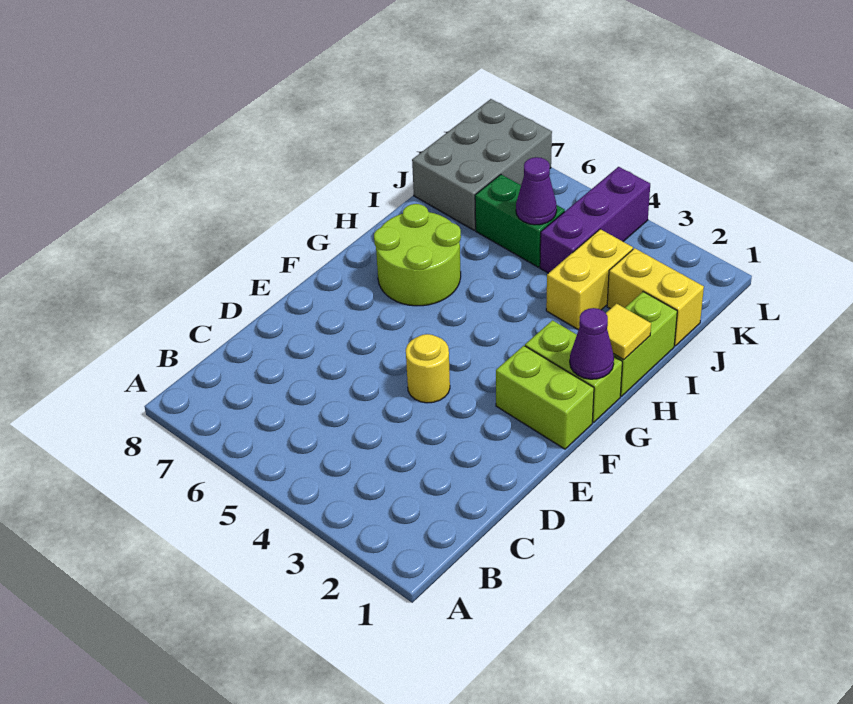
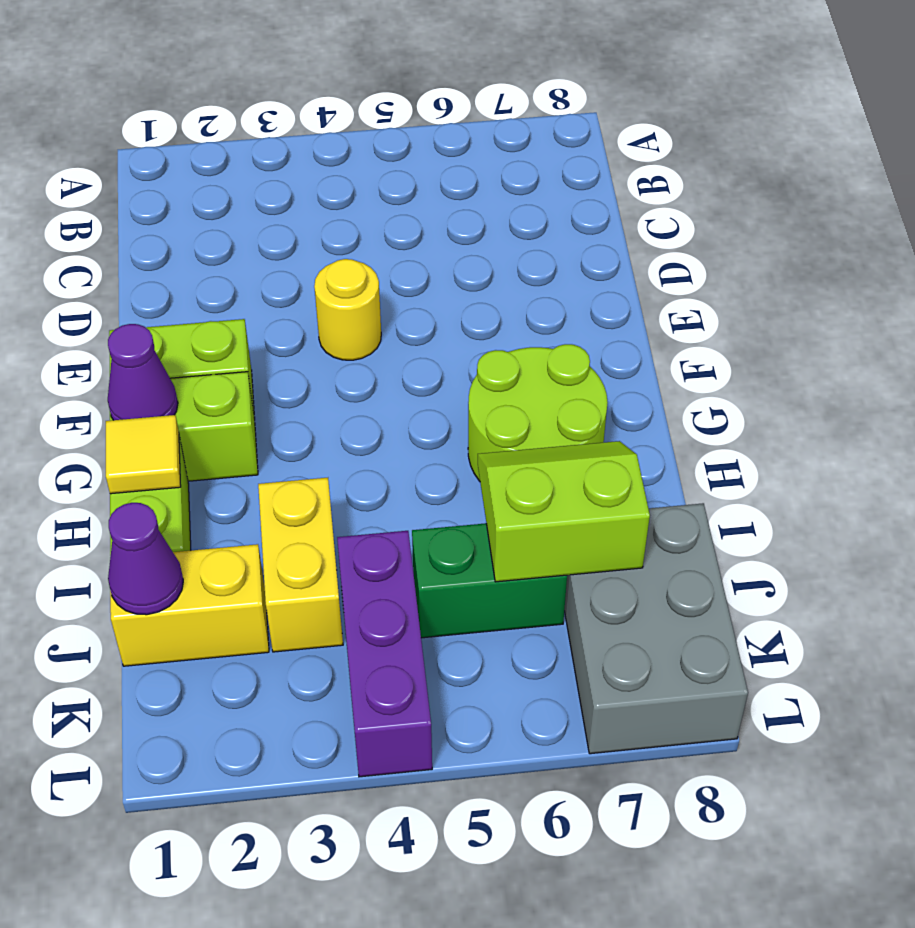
none -> lime 2x2 slope [478,441,650,582]
purple 1x1 cone [516,157,557,225] -> purple 1x1 cone moved to [108,503,183,615]

